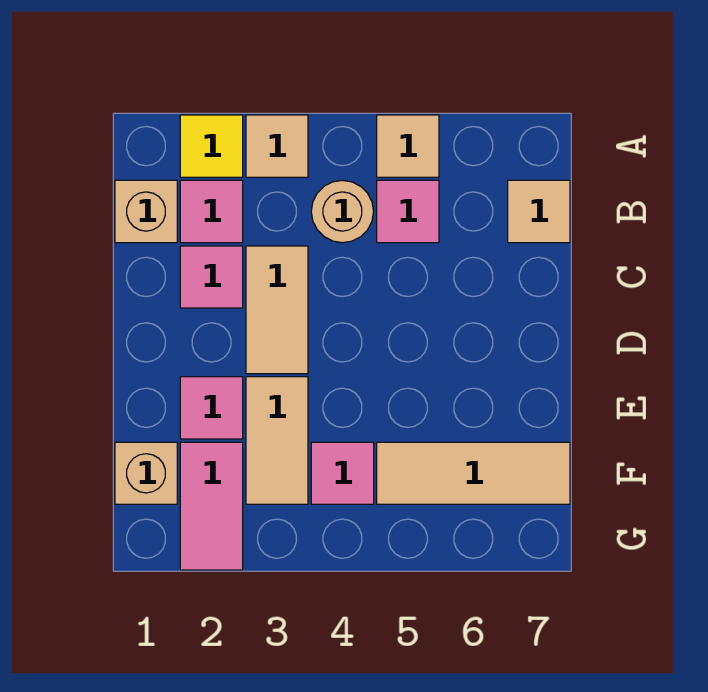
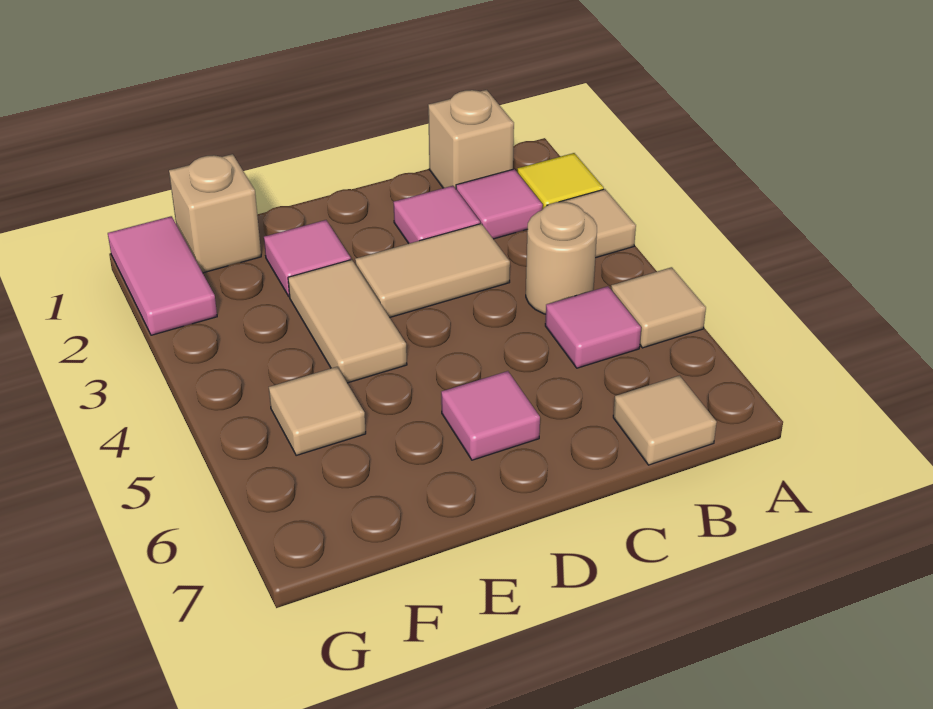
tan 1x2 tile [246,377,308,504] -> tan 1x2 tile turned to [288,260,407,383]
pink 1x2 tile [180,442,243,570] -> pink 1x2 tile turned to [108,216,217,335]
pink 1x1 tile [311,442,374,504] -> pink 1x1 tile moved to [441,371,540,460]
tan 1x3 tile [377,442,570,504] -> tan 1x1 tile [269,367,366,455]

